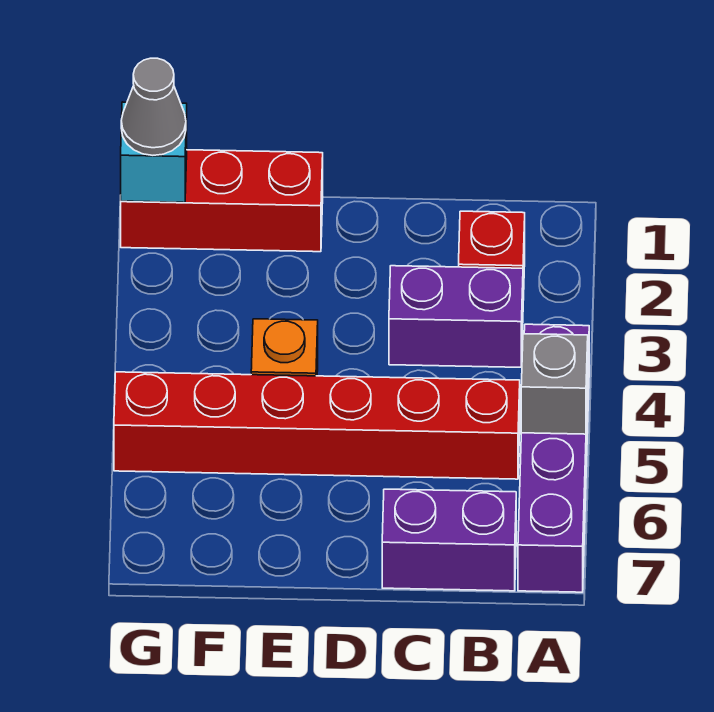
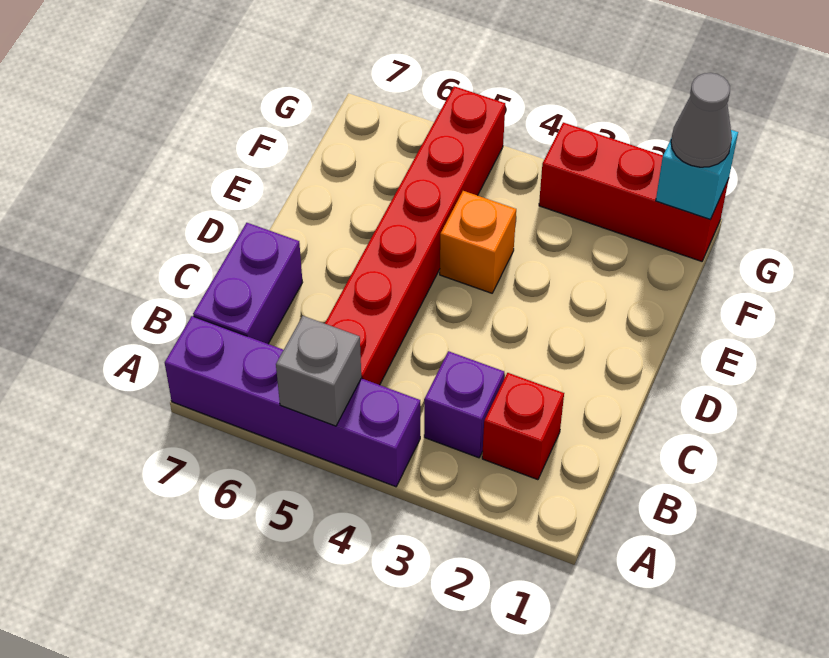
purple 1x2 brick [389,266,523,367] -> purple 1x1 brick [424,351,504,458]
red 1x3 brick [121,150,323,252] -> red 1x3 brick turned to [539,122,729,261]

